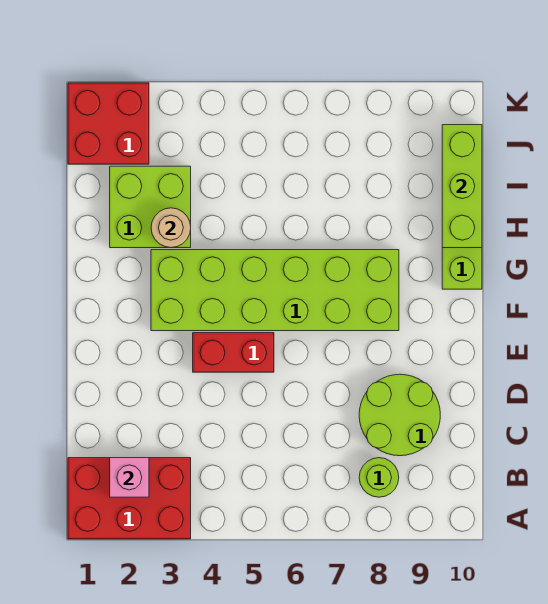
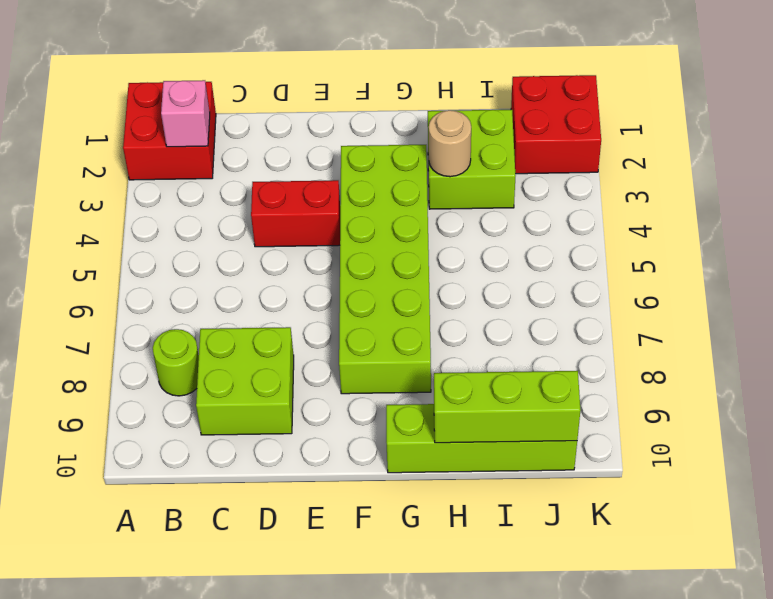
red 2x3 brick [68,458,191,539] -> red 2x2 brick [123,82,216,180]
lime 2x2 round brick [359,374,440,456] -> lime 2x2 brick [196,327,294,435]
red 1x2 brick [193,333,274,372] -> red 1x2 brick turned to [251,180,340,247]

